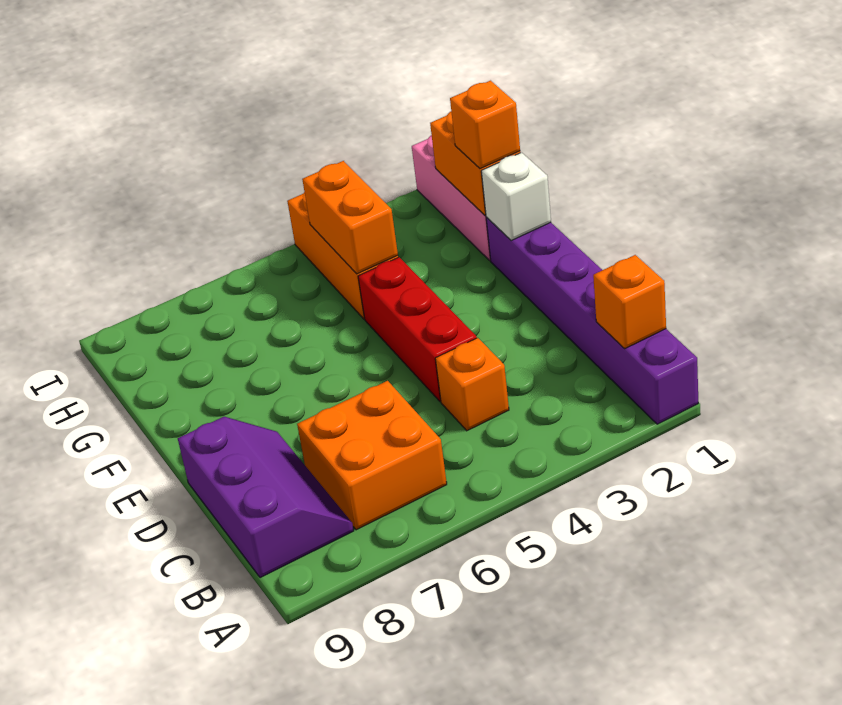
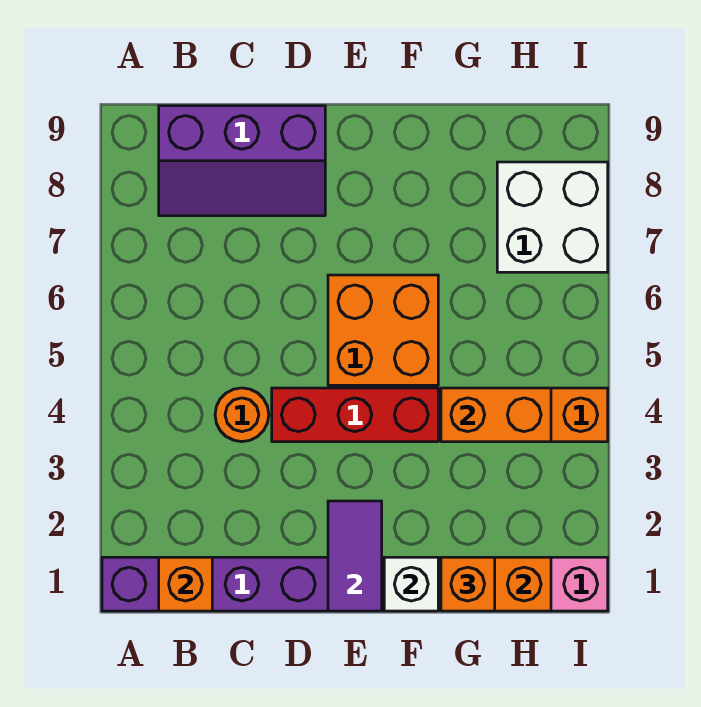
orange 2x2 brick [297,381,447,530] -> orange 2x2 brick moved to [328,275,438,385]
orange 1x1 brick [435,338,509,431] -> orange 1x1 round brick [215,388,269,442]
none -> purple 1x2 tile [328,501,382,611]
none -> white 2x2 brick [497,162,608,272]

